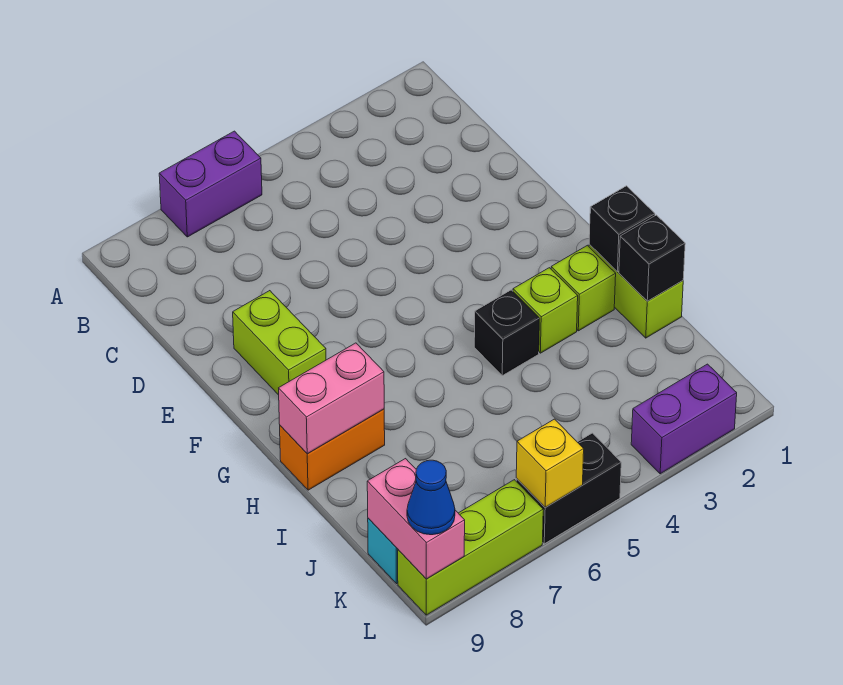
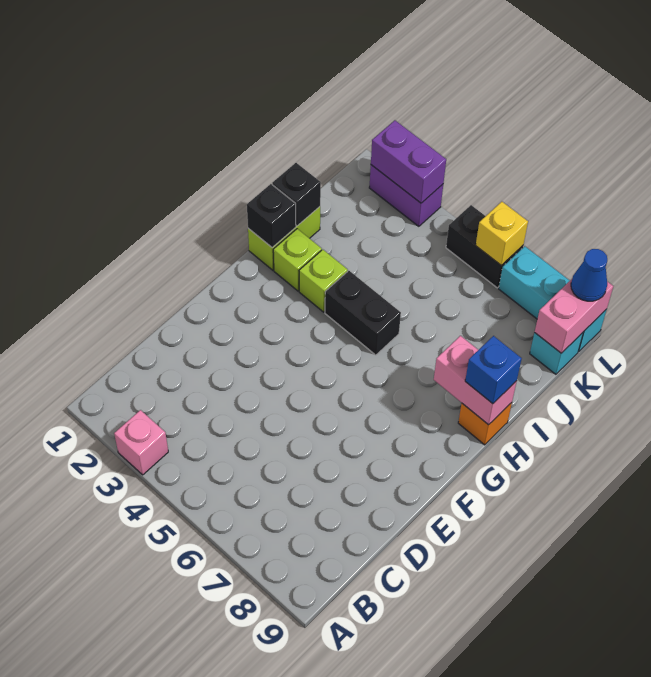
none -> pink 1x1 brick [114,410,168,475]
purple 1x2 brick [159,131,262,237] -> purple 1x2 brick moved to [371,120,446,203]
lime 1x2 brick [233,291,326,395] -> none
black 1x1 brick [474,290,539,376] -> black 1x2 brick [325,271,401,355]
orange 1x2 brick [280,409,385,490] -> orange 1x1 brick [458,403,512,445]
none -> blue 1x1 brick [465,336,522,404]
lime 1x3 brick [398,480,543,615] -> cyan 1x3 brick [499,246,607,352]

